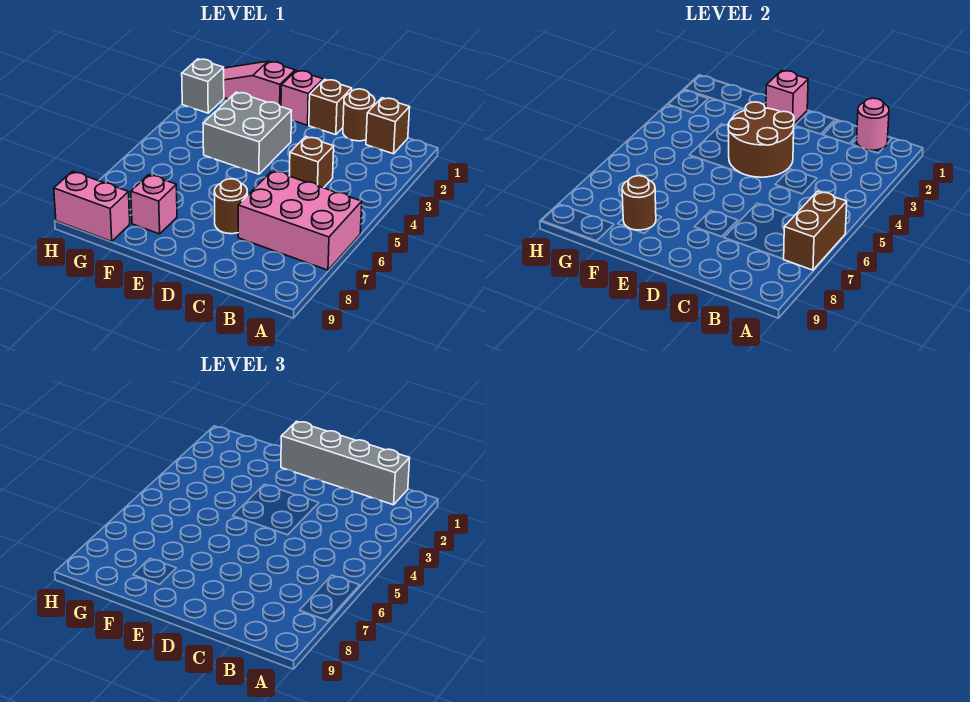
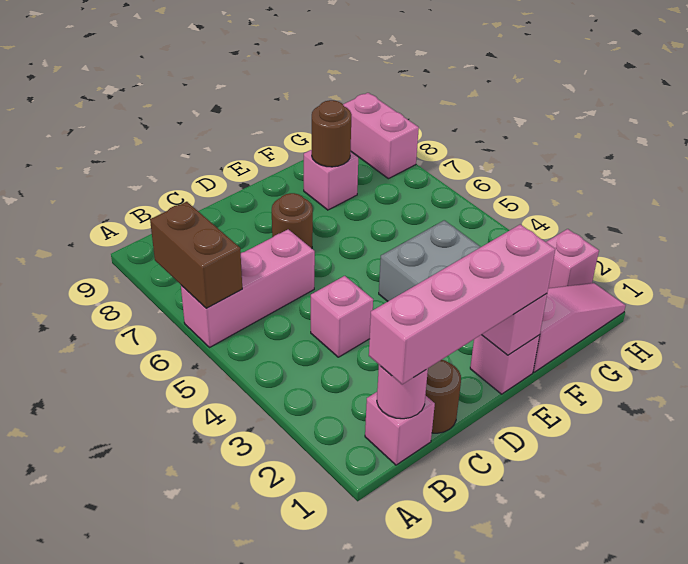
pink 2x3 brick [238,170,362,270] -> pink 1x3 brick [181,229,315,348]
brown 1x1 brick [366,98,410,154] -> pink 1x1 brick [365,392,435,465]
grey 1x4 brick [281,421,410,505] -> pink 1x4 brick [369,224,555,384]
brown 1x1 brick [290,137,334,188] -> pink 1x1 brick [311,276,373,357]
brown 1x1 brick [309,79,352,135] -> none
brown 2x2 round brick [728,102,794,177] -> none
pink 1x2 brick [54,171,130,241] -> pink 1x2 brick turned to [343,93,419,179]
grey 1x1 brick [182,59,224,113] -> pink 1x1 brick [546,229,599,288]

